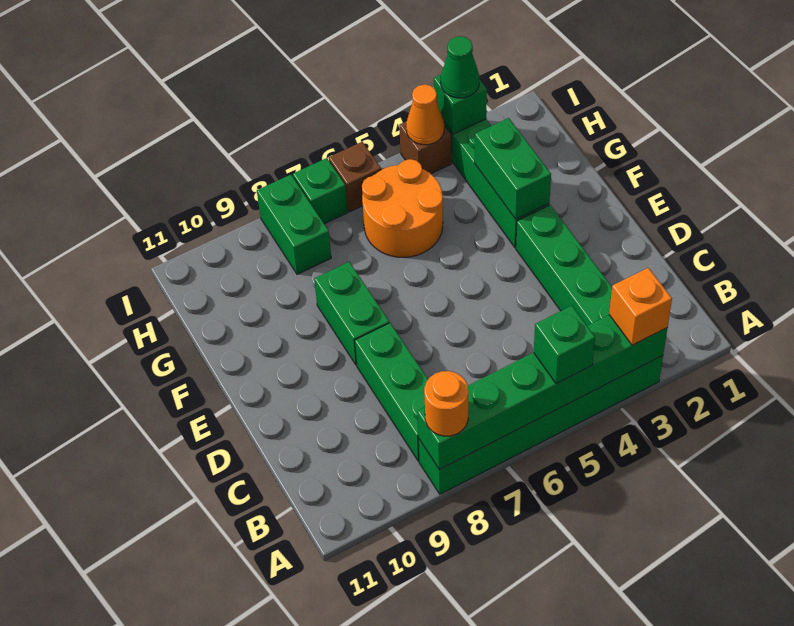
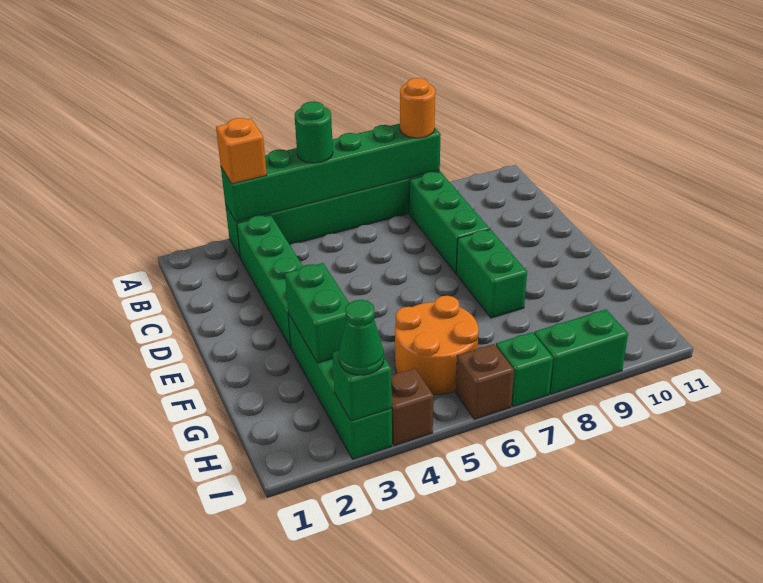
green 1x1 brick [534,306,595,384] -> green 1x1 round brick [295,101,333,163]
green 1x2 brick [257,175,331,274] -> green 1x2 brick turned to [534,309,628,394]
orange 1x1 cone [406,84,444,145] -> none

